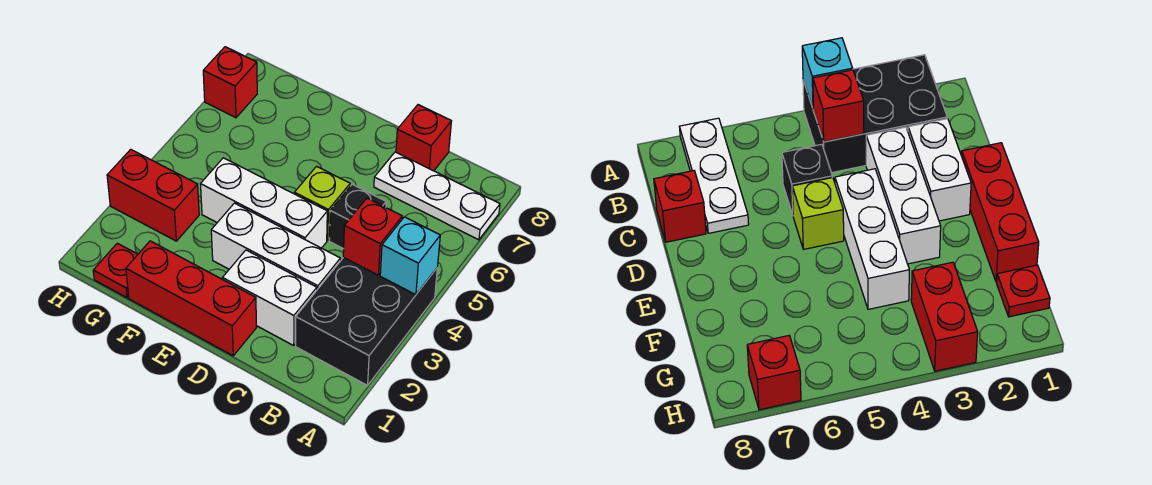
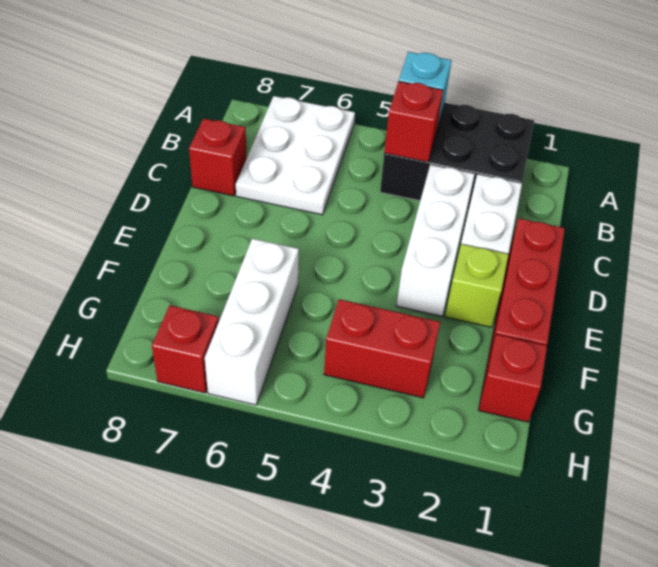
white 1x3 plate [374,152,500,240] -> white 2x3 plate [236,96,355,215]
black 1x1 brick [329,184,386,249] -> none
white 1x3 brick [201,158,327,248] -> white 1x3 brick moved to [205,239,299,405]
lime 1x1 brick [294,166,350,240] -> lime 1x1 brick moved to [445,244,509,327]
red 1x1 plate [93,243,138,298] -> red 1x1 brick [479,334,547,422]
red 1x2 brick [107,149,199,241] -> red 1x2 brick turned to [324,299,440,398]

